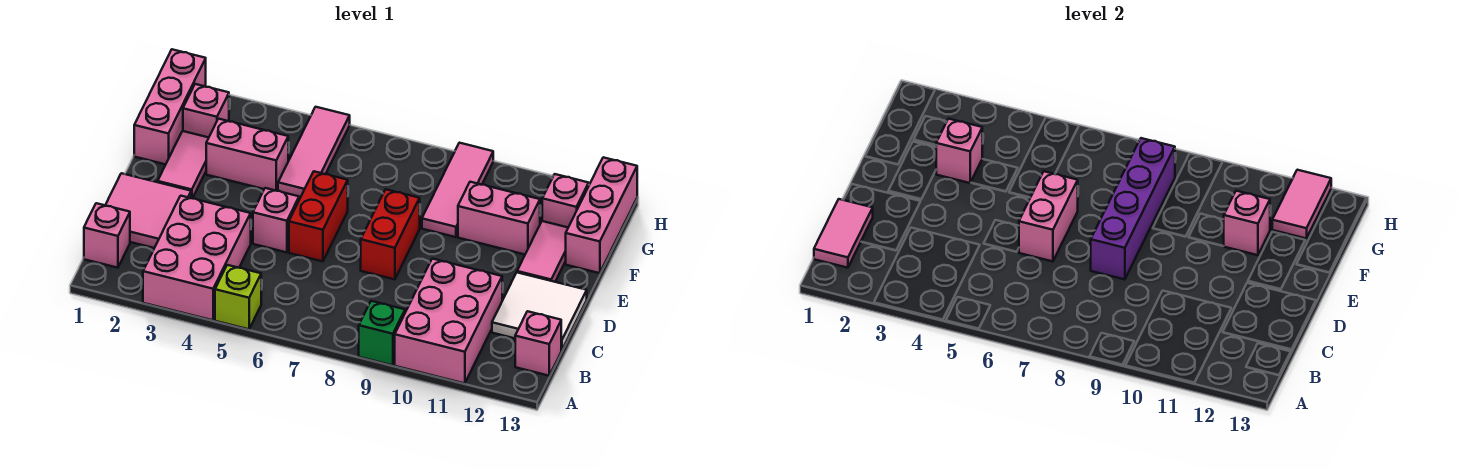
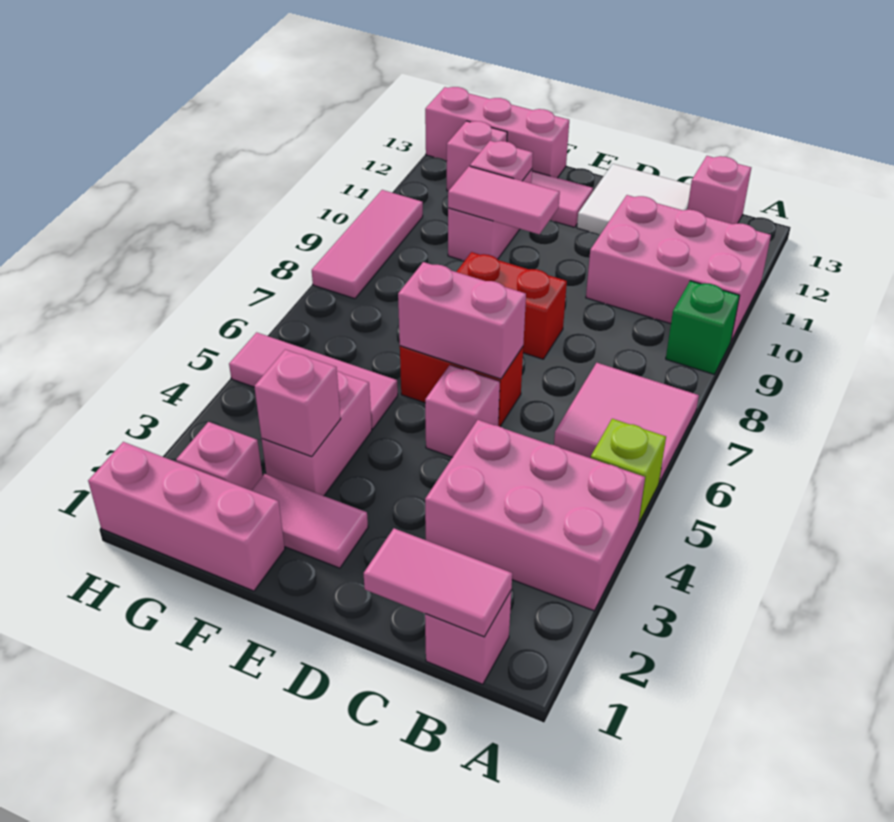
pink 2x2 tile [105,173,191,248] -> pink 2x2 tile moved to [554,363,699,483]
purple 1x4 brick [1091,138,1175,279] -> none
pink 1x3 tile [422,143,493,237] -> pink 1x3 tile turned to [312,190,423,299]
pink 1x1 brick [1224,191,1270,255] -> pink 1x1 plate [470,141,533,181]
pink 1x2 tile [1272,170,1331,239] -> pink 1x2 tile moved to [448,166,560,234]

